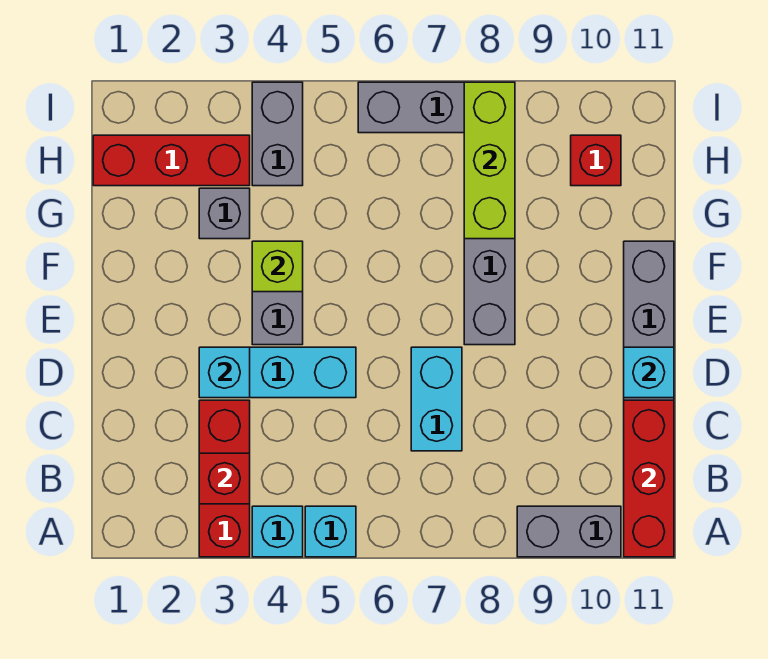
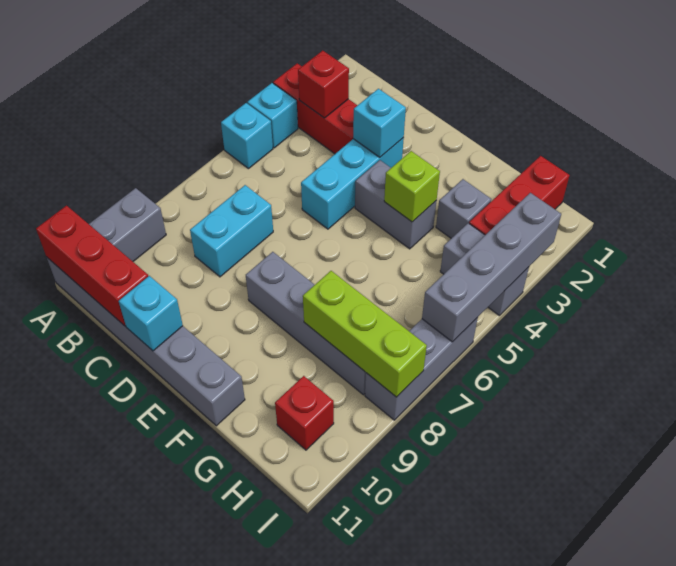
cyan 1x2 brick [411,347,462,451] -> cyan 1x2 brick turned to [190,185,273,277]
none -> grey 1x4 brick [422,193,561,342]

